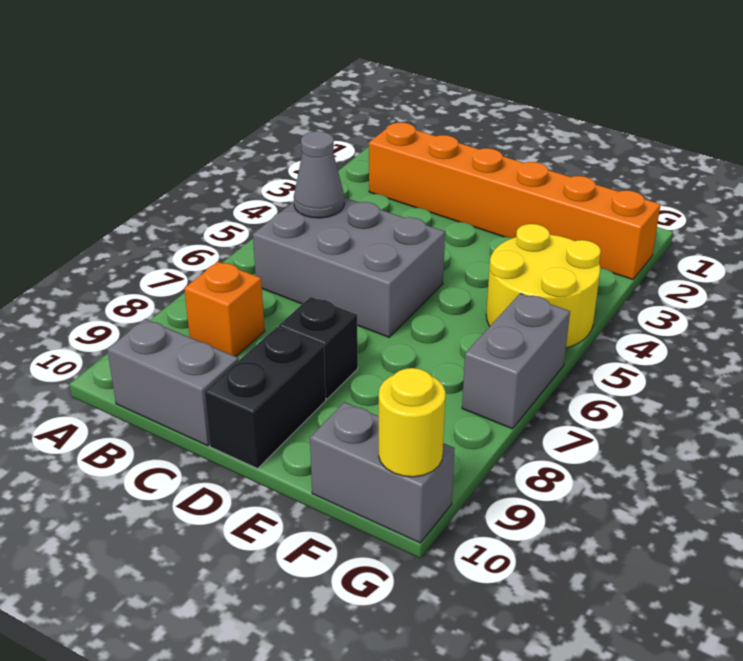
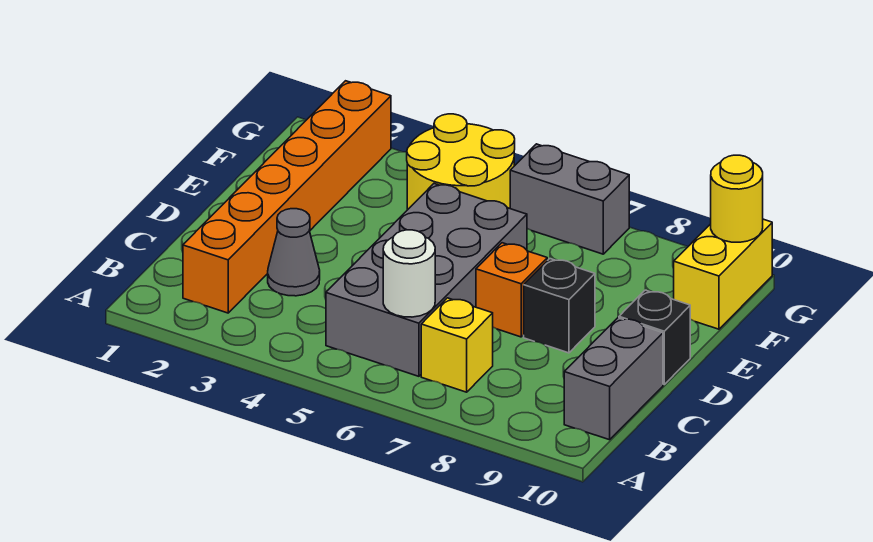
grey 2x3 brick [253,198,445,337] -> grey 2x4 brick [326,184,527,376]
grey 1x1 cone [294,131,344,218] -> grey 1x1 cone moved to [268,209,320,296]
none -> white 1x1 round brick [383,230,435,317]
none -> yellow 1x1 brick [421,298,493,392]
orange 1x1 brick [184,262,265,357] -> orange 1x1 brick moved to [476,243,547,337]
black 1x2 brick [204,327,326,469] -> black 1x1 brick [619,290,690,384]
grey 1x2 brick [310,402,455,543] -> yellow 1x2 brick [674,219,772,329]

